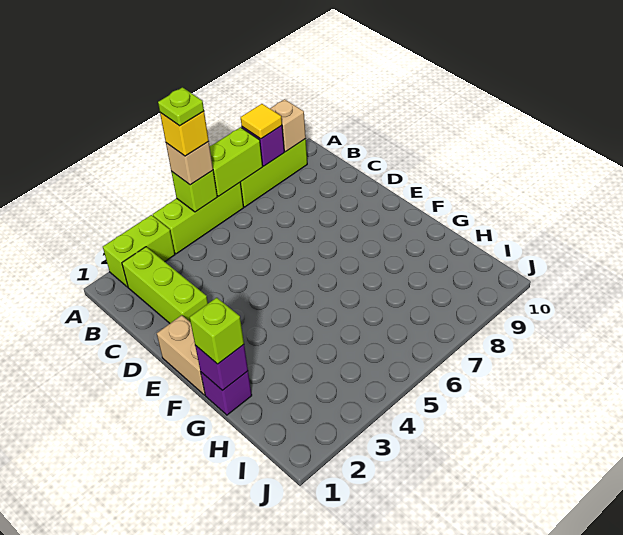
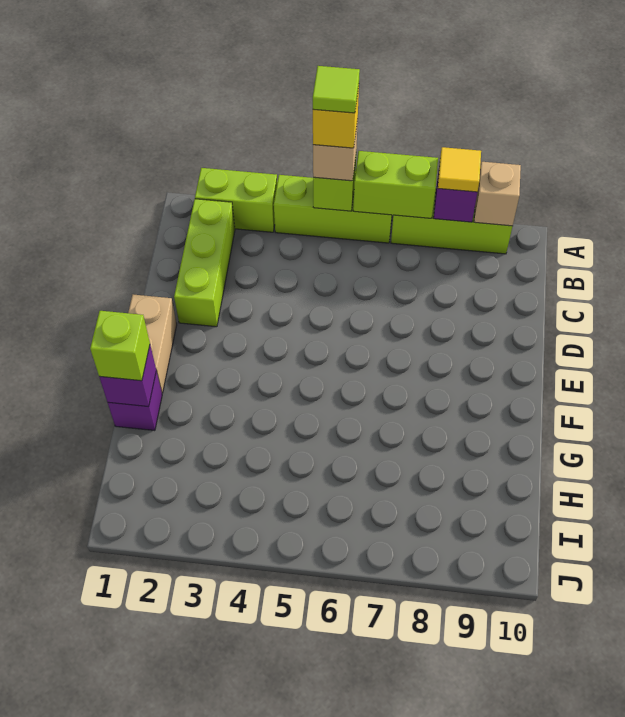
lime 1x1 plate [158,87,204,126] -> lime 1x1 tile [313,66,360,113]

